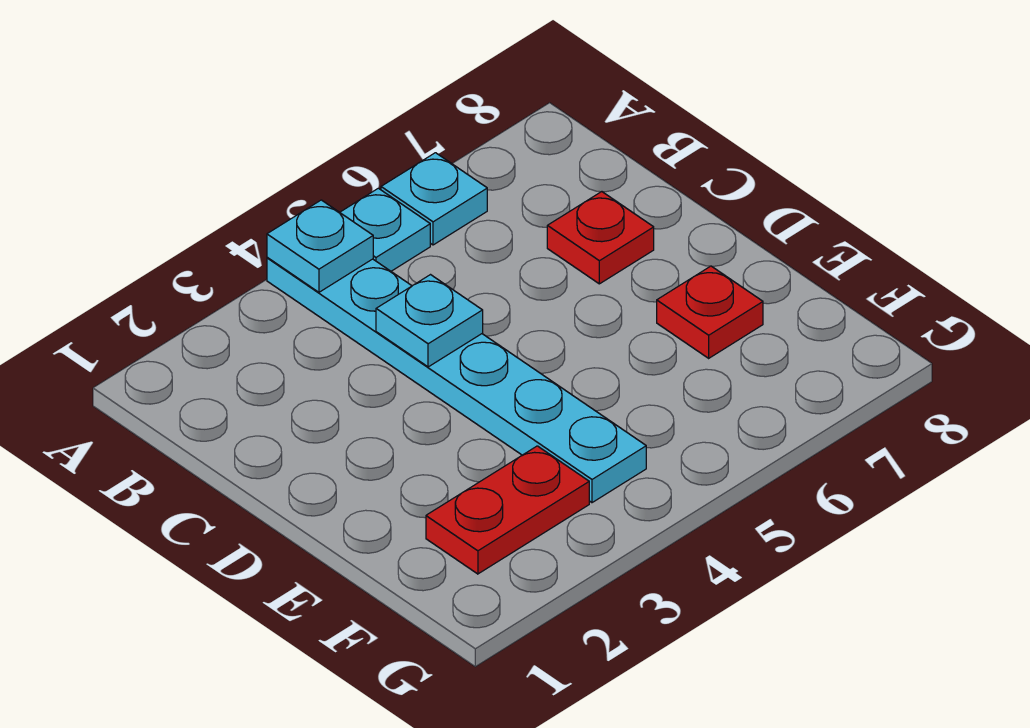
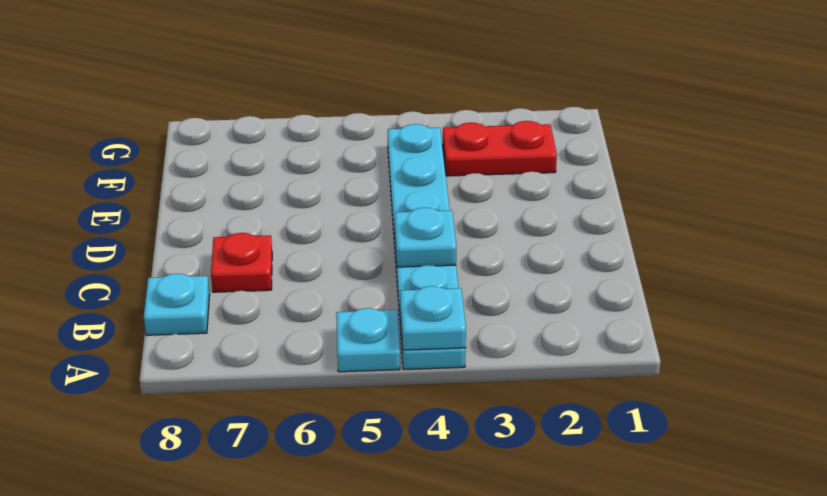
cyan 1x1 plate [381,153,487,245] -> cyan 1x1 plate moved to [144,274,210,335]
red 1x1 plate [657,266,763,358] -> none

